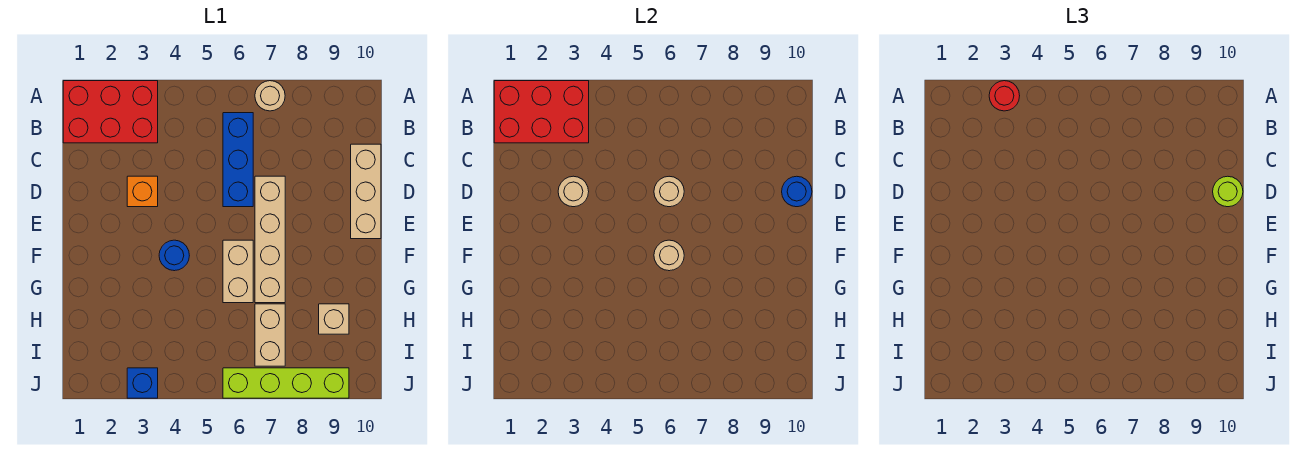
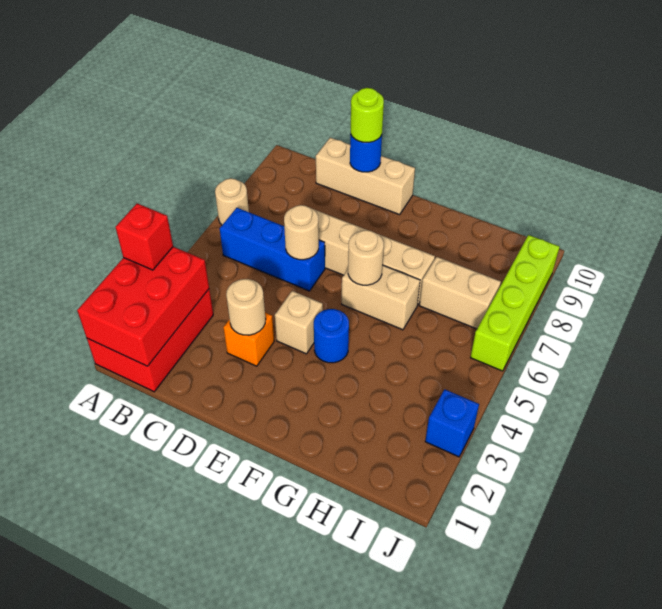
red 1x1 round brick [989,81,1020,111] -> red 1x1 brick [116,204,173,270]
tan 1x1 brick [319,304,349,334] -> tan 1x1 brick moved to [275,291,323,354]

